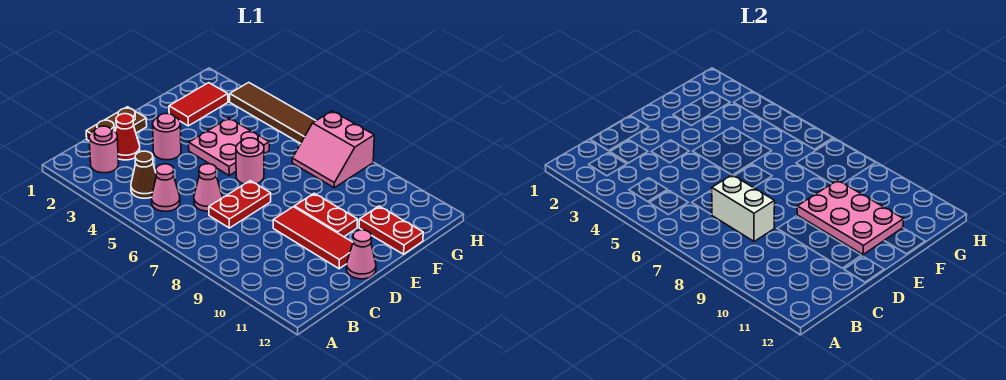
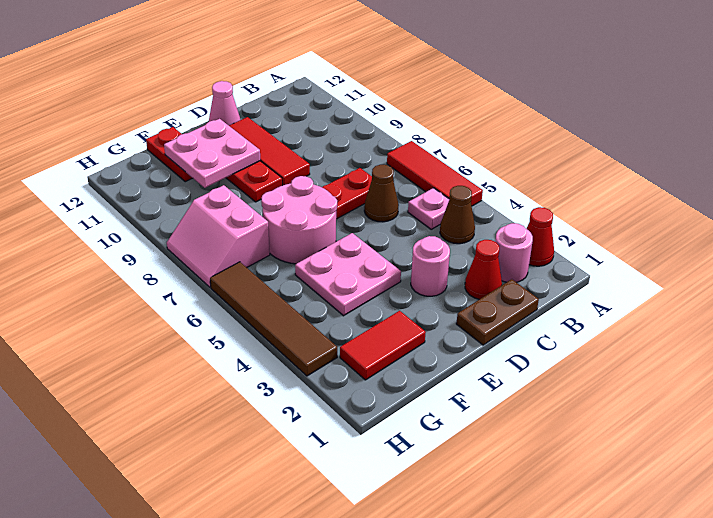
none -> red 1x1 cone [527,207,554,266]
none -> red 1x3 tile [387,141,483,206]
pink 1x1 cone [152,164,180,211] -> pink 1x1 plate [408,188,449,229]
pink 1x1 cone [194,164,222,211] -> brown 1x1 cone [364,165,399,222]
white 1x2 brick [712,175,775,241] -> none
pink 1x1 round brick [236,138,264,184] -> pink 2x2 round brick [261,176,337,264]
pink 2x3 plate [797,180,903,255] -> pink 2x2 plate [164,119,260,188]
pink 2x2 slope [292,111,374,188] -> pink 2x2 slope turned to [167,185,270,287]

